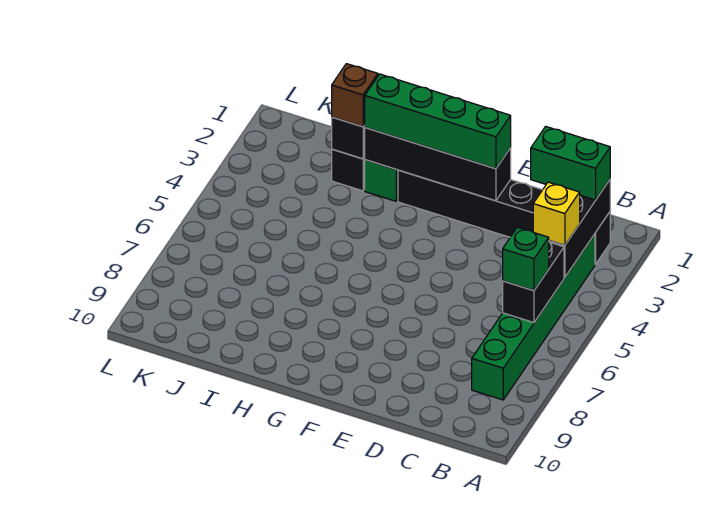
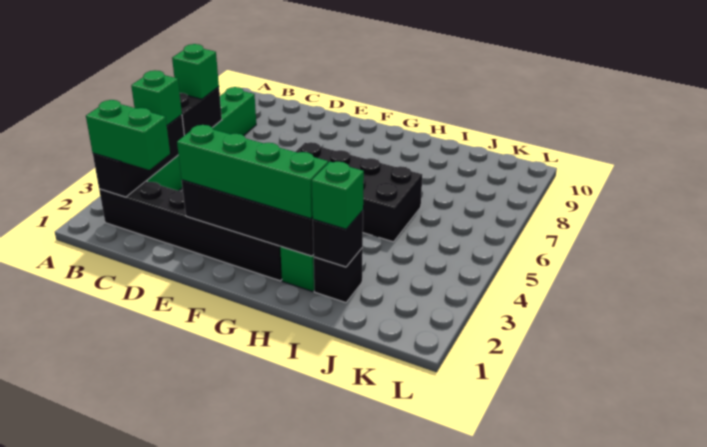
yellow 1x1 brick [533,182,580,245] -> green 1x1 brick [131,70,182,125]
none -> black 2x4 brick [296,142,422,242]
brown 1x1 brick [332,64,378,127] -> green 1x1 brick [312,162,364,229]

